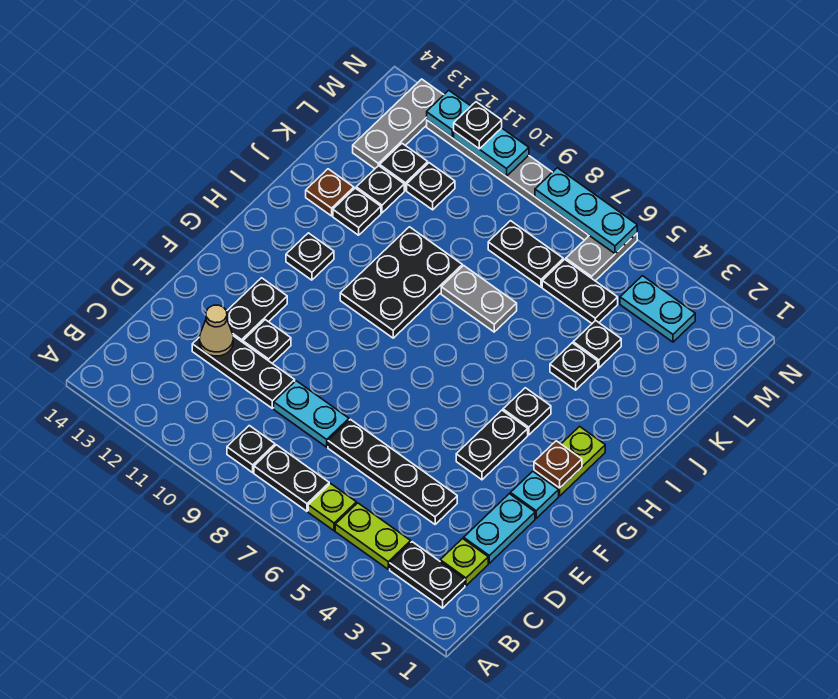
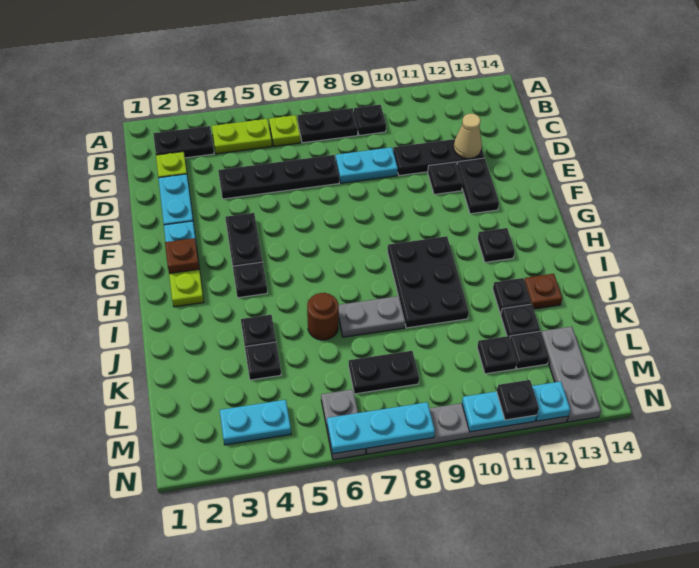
none -> brown 1x1 round brick [307,293,339,340]
black 1x2 plate [542,259,618,323] -> none

